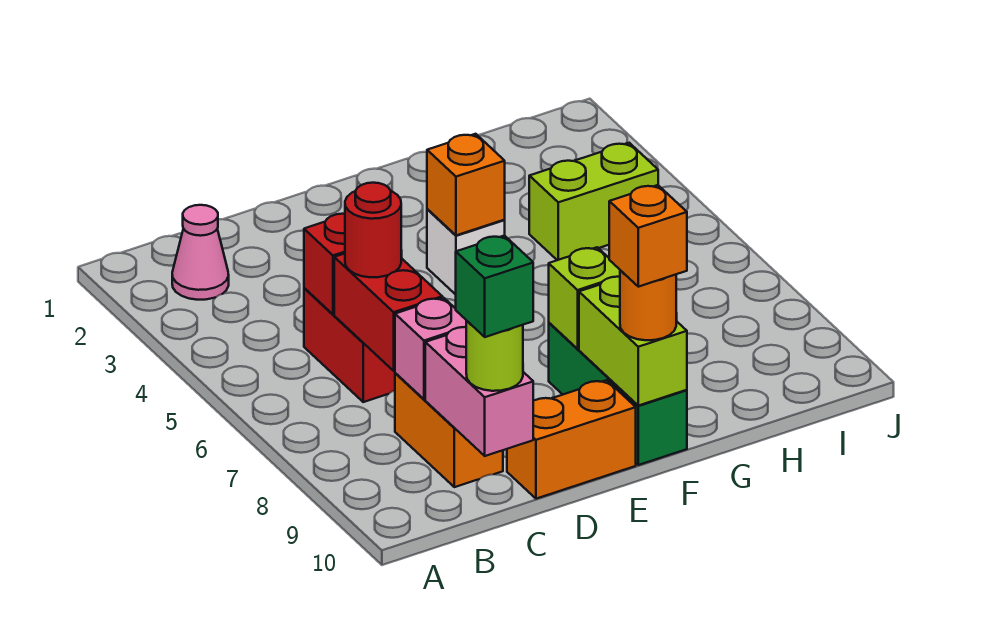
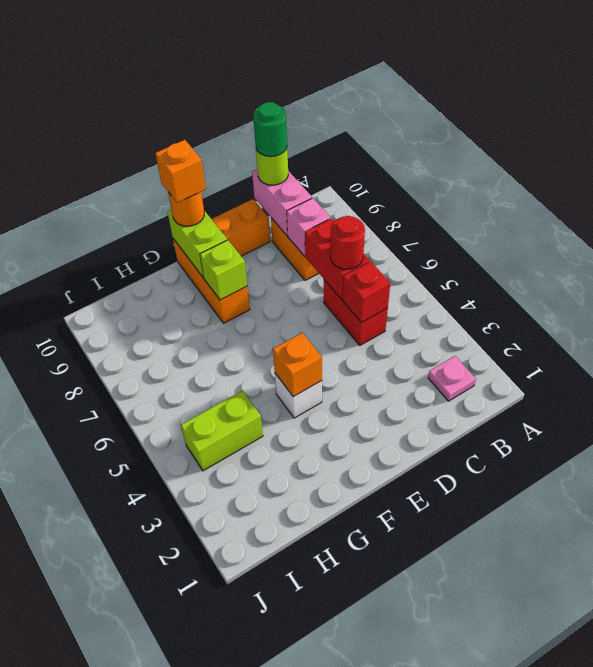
pink 1x1 cone [172,205,229,300] -> pink 1x1 plate [428,356,476,401]
green 1x1 brick [456,235,533,337] -> green 1x1 round brick [253,102,287,157]
green 1x3 brick [549,323,687,465] -> orange 1x3 brick [173,239,250,323]

